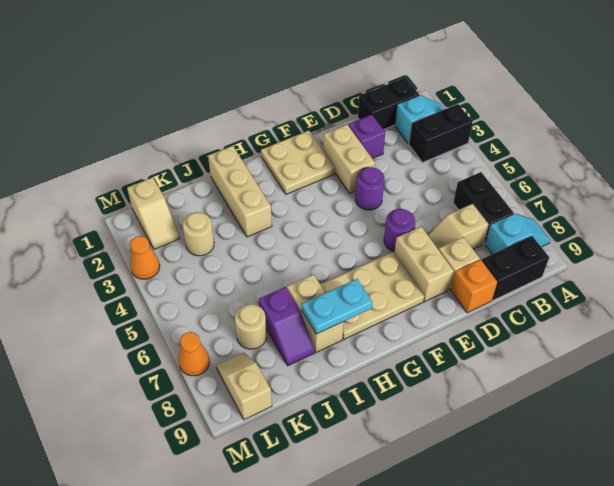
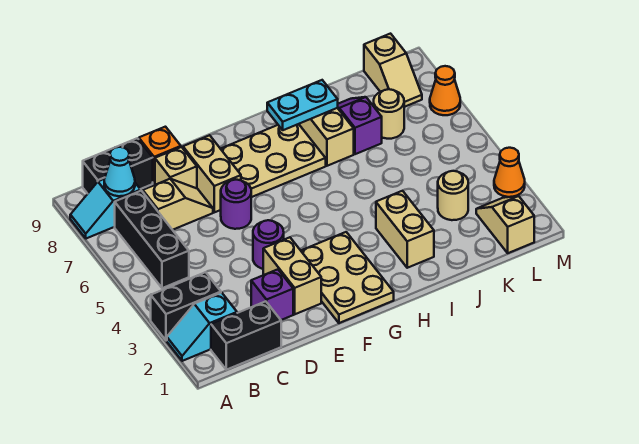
black 1x2 brick [453,172,514,244] -> black 1x3 brick [115,191,189,288]
none -> cyan 1x1 cone [104,147,135,196]
tan 2x2 plate [261,131,335,194] -> tan 2x3 plate [301,232,394,323]
tan 1x3 brick [208,146,272,237] -> tan 1x2 brick [376,191,434,268]

